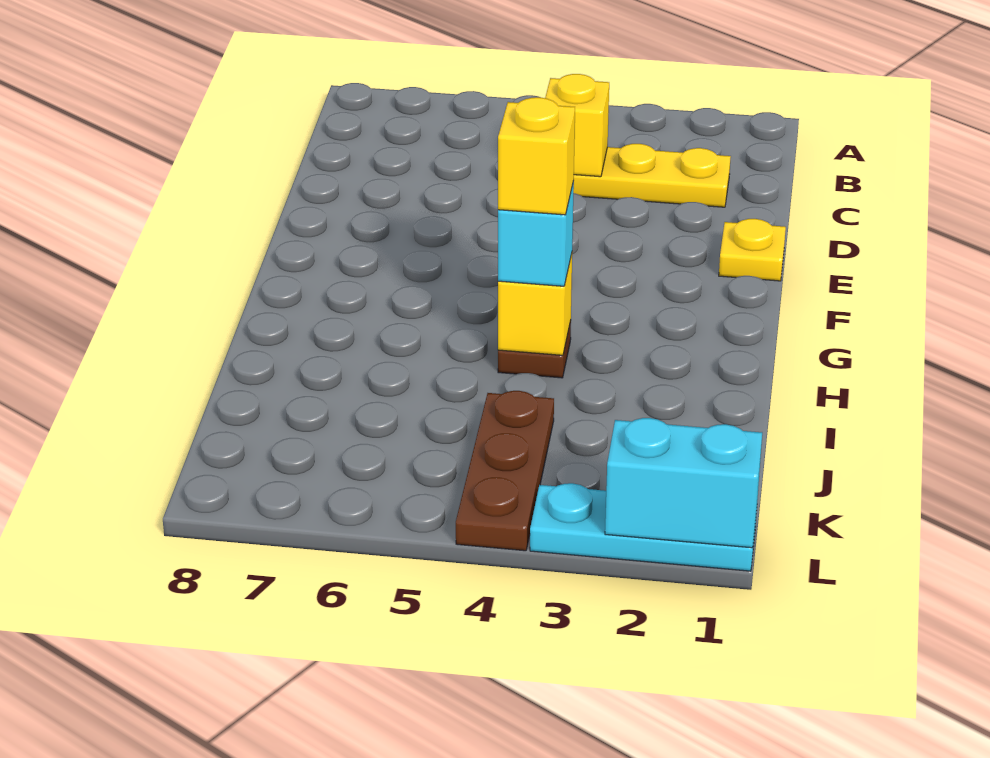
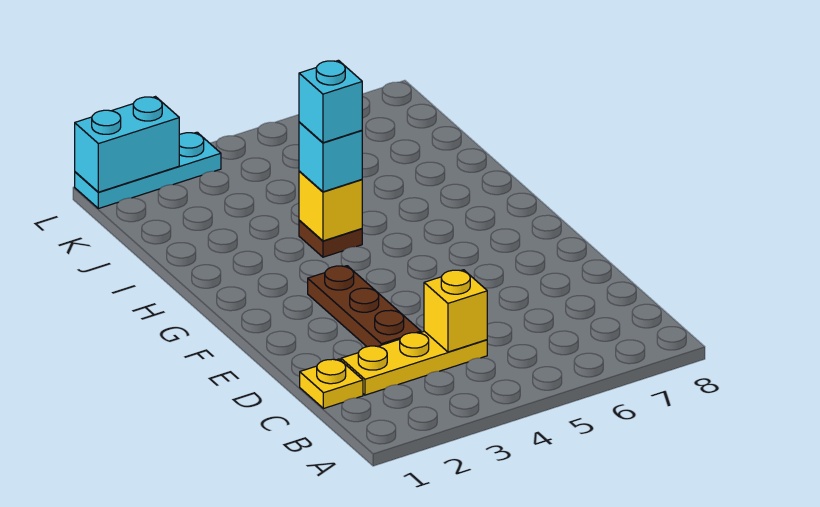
yellow 1x1 plate [719,219,786,281] -> yellow 1x1 plate moved to [300,359,363,409]
yellow 1x1 brick [498,97,575,215] -> cyan 1x1 brick [299,60,362,143]
brown 1x3 plate [456,391,554,551] -> brown 1x3 plate moved to [308,266,421,347]

